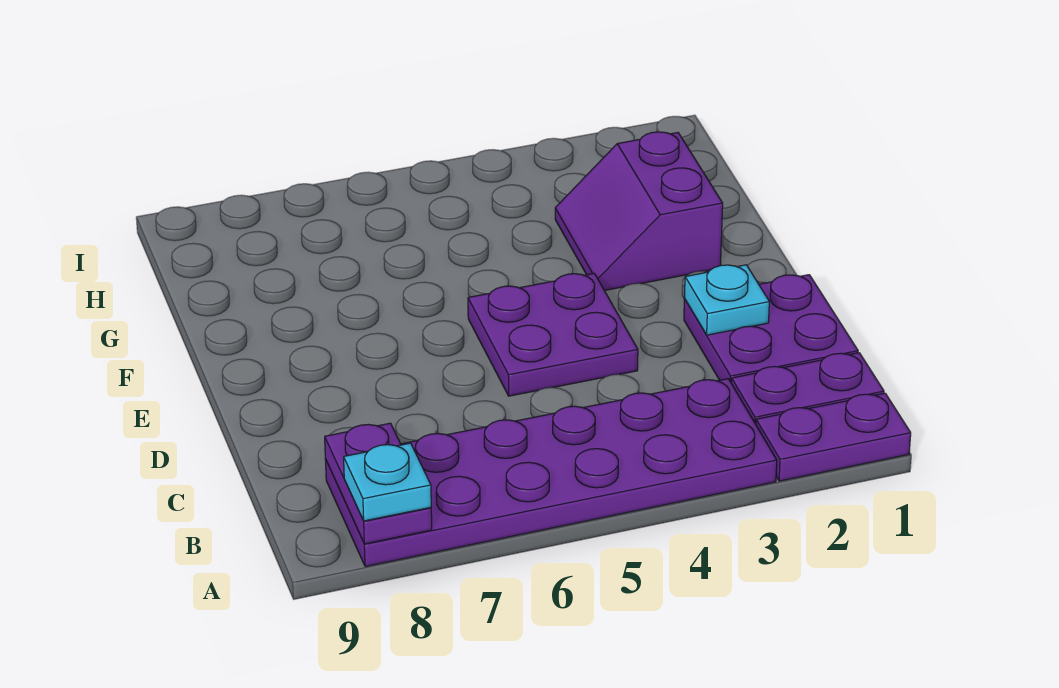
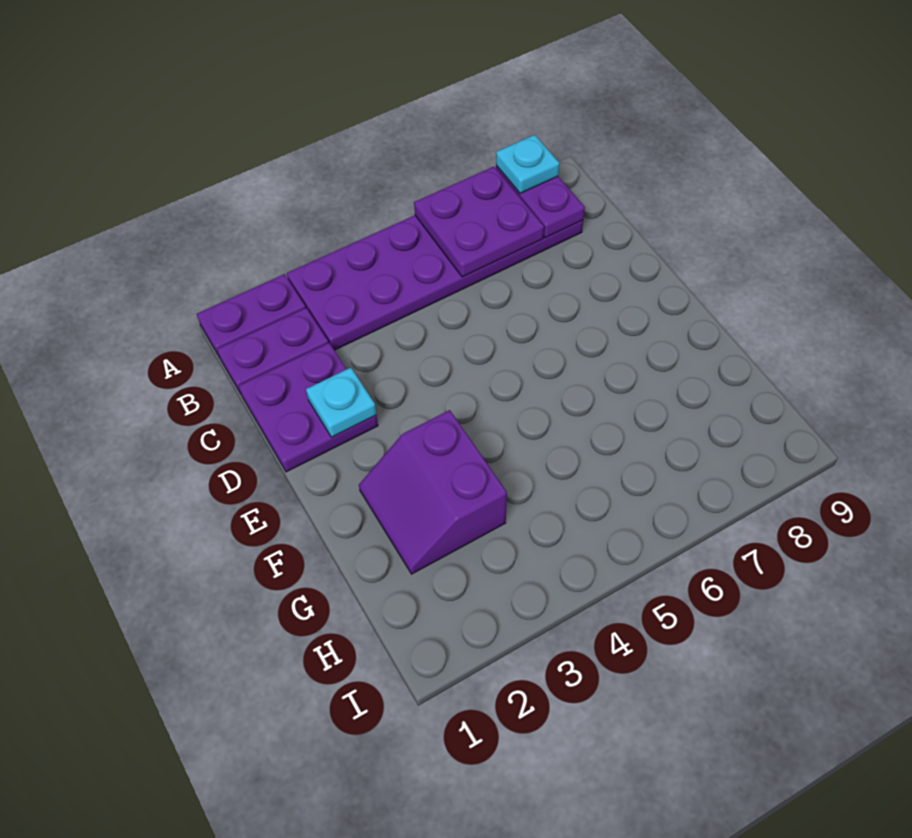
purple 2x2 plate [468,273,638,396] -> purple 2x2 plate moved to [414,167,544,277]
purple 2x2 slope [555,132,723,291] -> purple 2x2 slope turned to [359,410,507,574]

